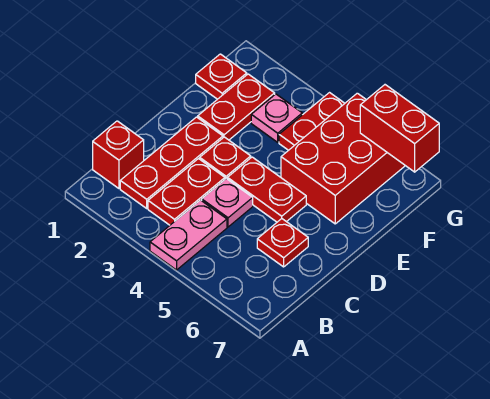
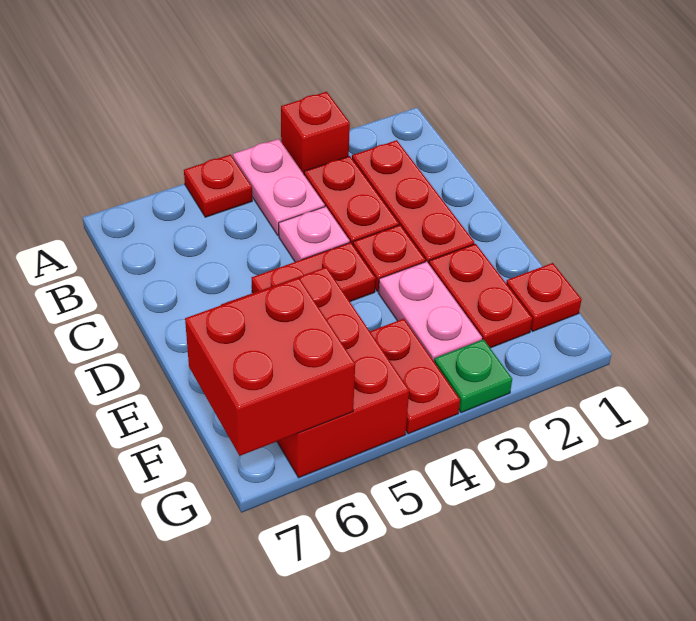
red 1x1 brick [93,121,144,188] -> red 1x1 brick moved to [281,92,350,174]
red 1x1 plate [257,219,308,267] -> red 1x1 plate moved to [184,155,252,217]
pink 1x1 plate [251,94,302,142] -> pink 1x2 plate [378,262,482,361]
none -> green 1x1 plate [434,339,512,413]
red 1x2 brick [360,85,439,172] -> red 2x2 brick [185,278,355,456]

